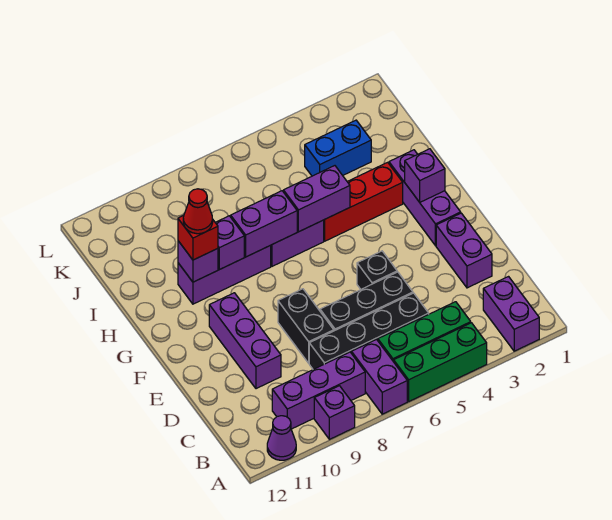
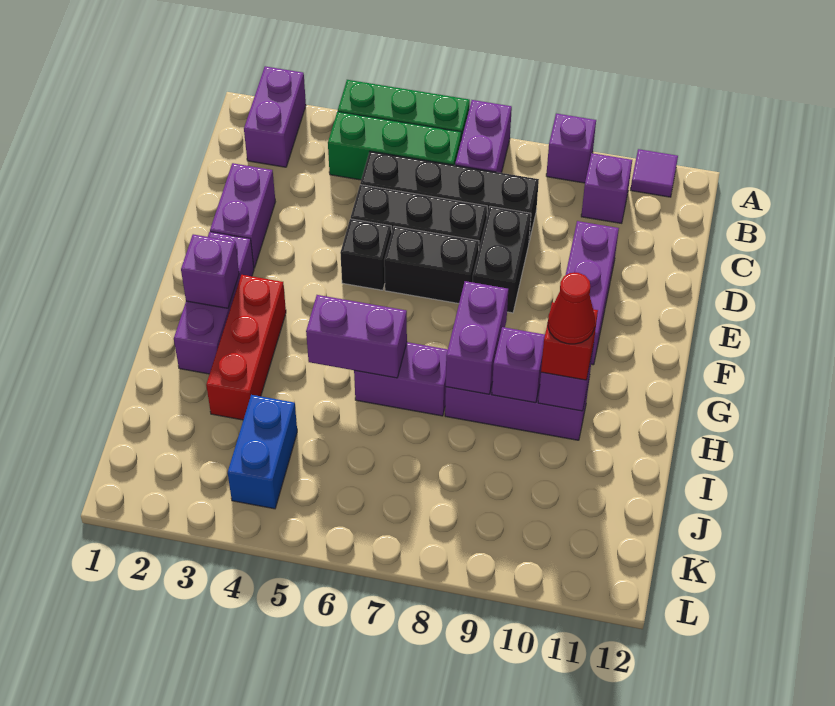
purple 1x1 cone [267,416,296,460] -> purple 1x1 tile [631,149,678,197]
purple 1x3 brick [272,352,365,429] -> purple 1x1 brick [581,153,632,223]
none -> black 1x2 brick [384,226,479,304]
red 1x3 brick [324,162,403,241] -> red 1x3 brick turned to [206,275,286,420]
purple 1x2 brick [231,191,297,257] -> purple 1x2 brick turned to [446,281,508,394]
blue 1x2 brick [305,120,371,176] -> blue 1x2 brick turned to [228,395,297,509]

